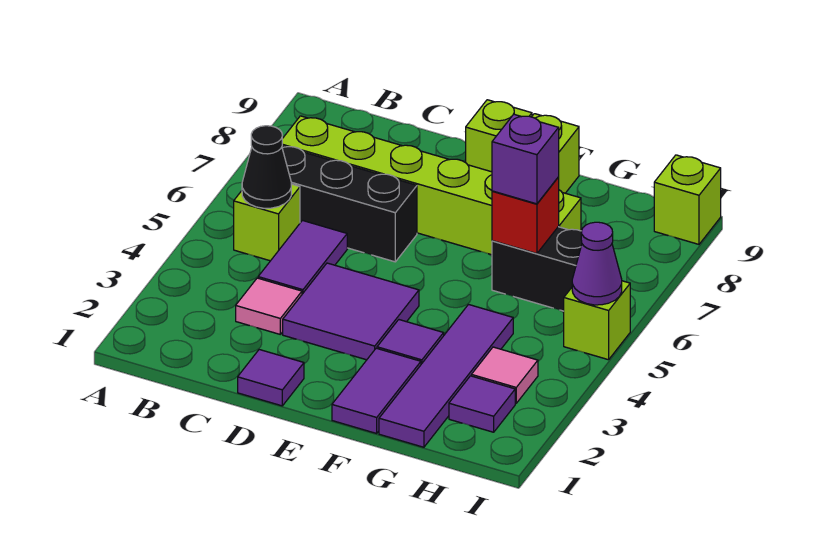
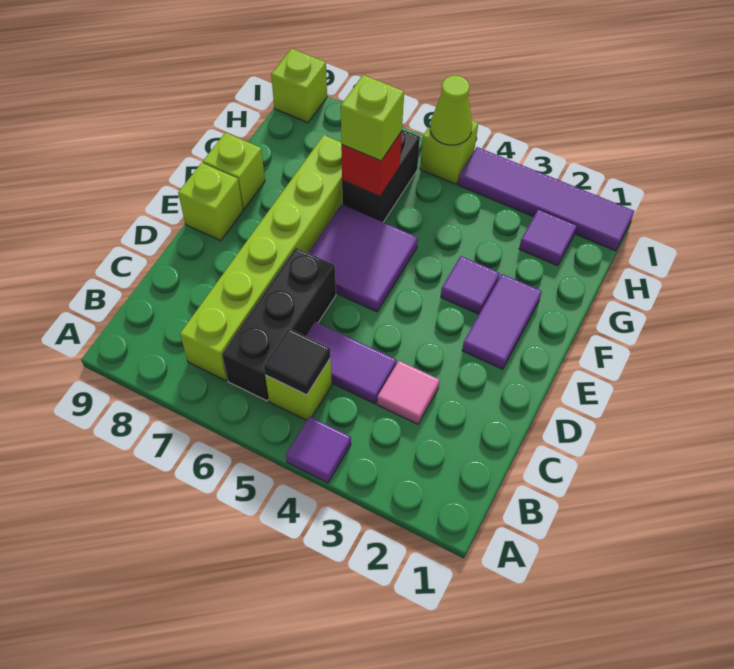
black 1x1 cone [242,126,291,208] -> black 1x1 tile [264,328,331,395]
purple 1x1 tile [238,350,304,406] -> purple 1x1 tile moved to [286,416,351,483]
purple 2x2 tile [283,263,419,360] -> purple 2x2 tile moved to [308,204,418,312]
purple 1x2 tile [332,348,421,433] -> purple 1x2 tile turned to [462,274,542,369]
purple 1x4 tile [379,305,513,447] -> purple 1x4 tile moved to [458,147,634,251]
purple 1x1 brick [492,114,559,204] -> lime 1x1 brick [341,75,404,161]
pink 1x1 tile [471,347,538,403] -> none
purple 1x1 cone [572,222,622,305] -> lime 1x1 cone [430,76,472,145]

